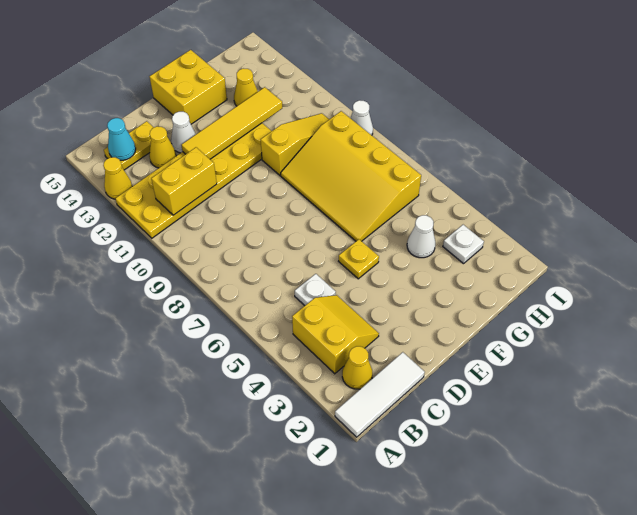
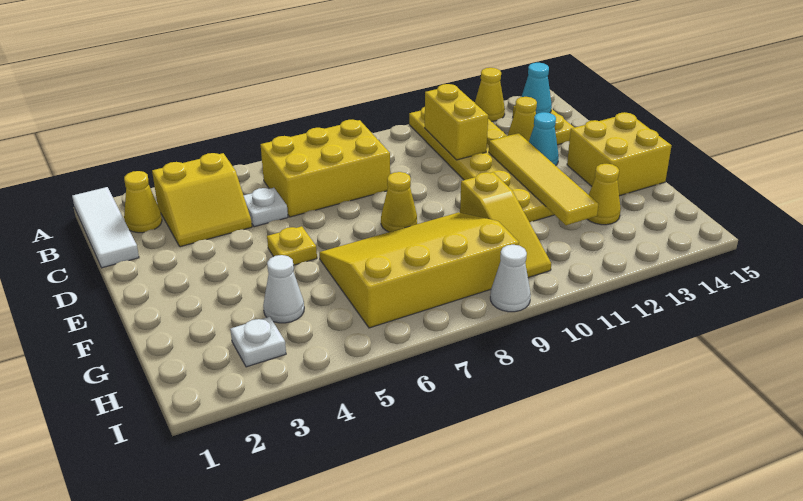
none -> yellow 2x3 brick [261,120,390,217]
white 1x1 cone [171,112,196,153] -> cyan 1x1 cone [529,112,559,166]
none -> yellow 1x1 cone [381,172,417,232]

